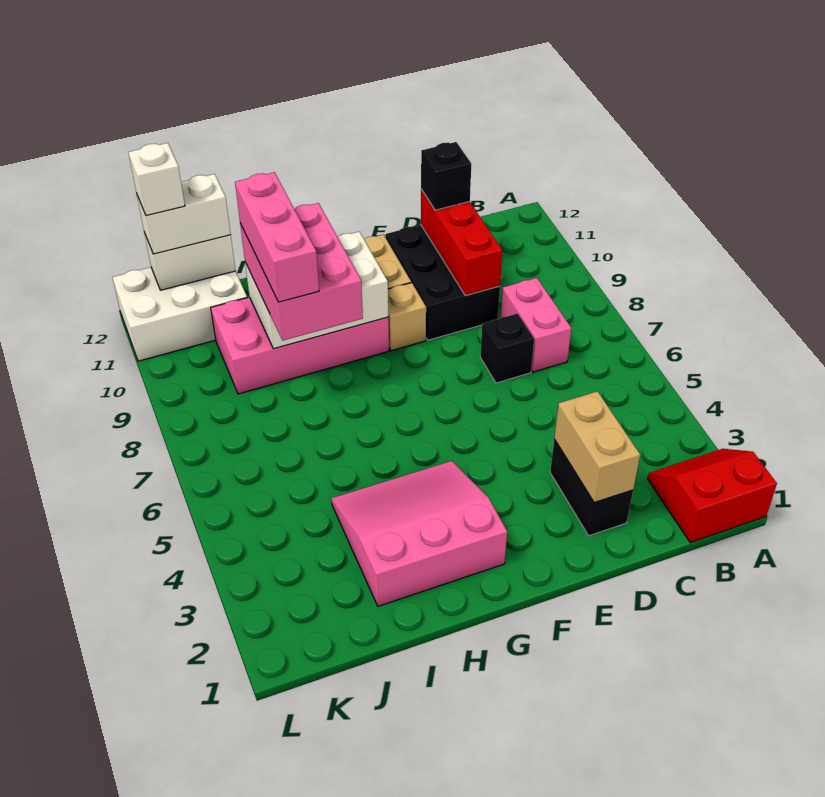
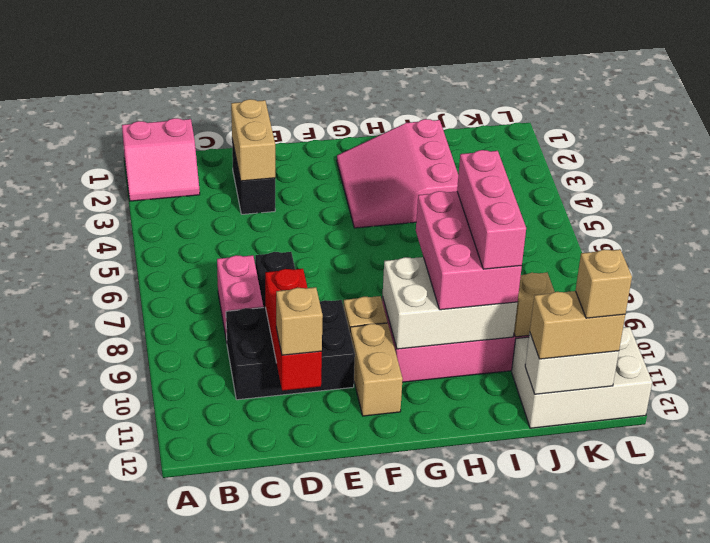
red 2x2 slope [647,449,777,543] -> pink 2x2 slope [122,118,200,201]
black 2x3 brick [385,225,500,340] -> black 2x3 brick turned to [226,300,355,400]
black 1x1 brick [421,142,471,210] -> tan 1x1 brick [276,287,323,355]
pink 3x3 slope [331,461,507,606] -> pink 3x3 slope turned to [337,119,458,228]
none -> tan 1x1 brick [514,273,555,337]
white 1x2 brick [137,174,231,254] -> tan 1x2 brick [530,291,625,359]
white 1x1 brick [128,143,185,216] -> tan 1x1 brick [576,249,632,318]

